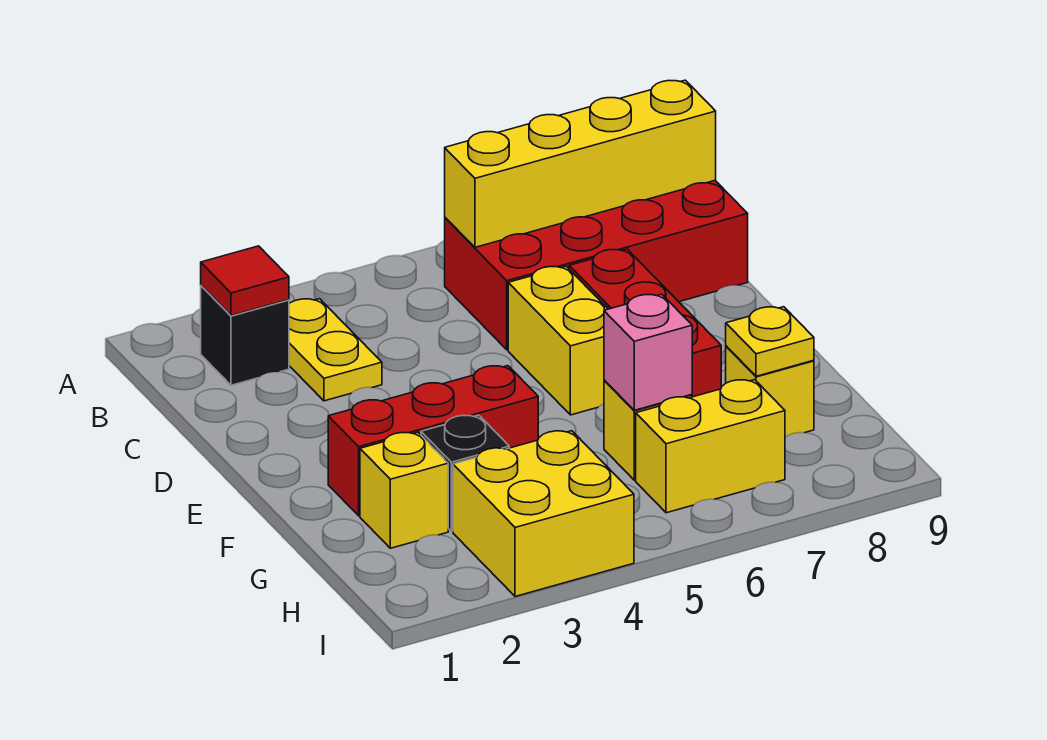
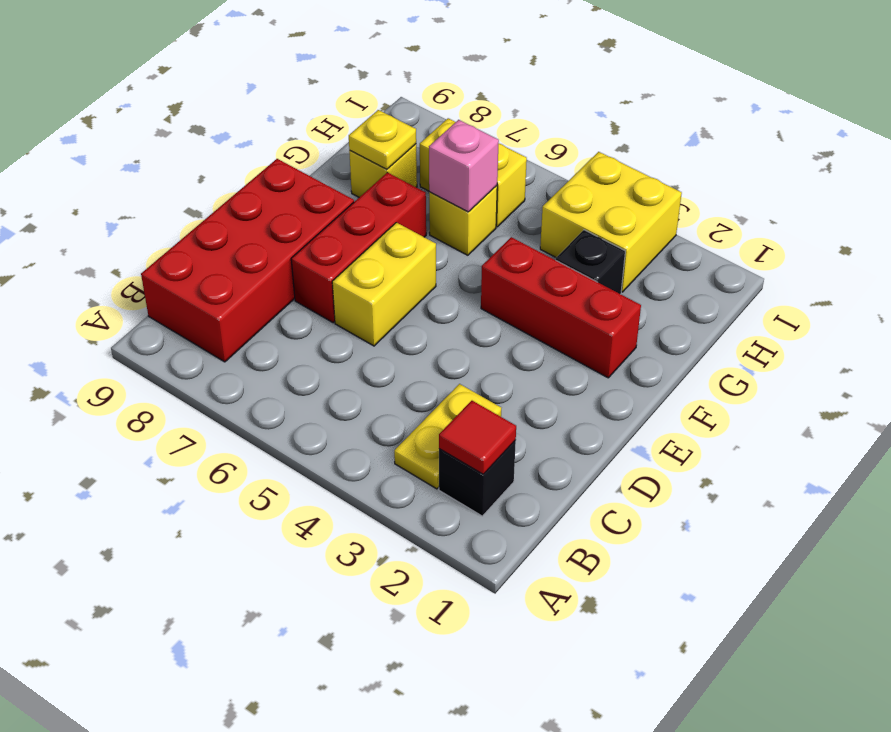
red 2x4 brick [445,181,748,350] -> red 2x4 brick turned to [141,159,354,362]
yellow 1x4 brick [445,80,716,247] -> none
yellow 1x1 brick [360,432,448,548] -> none

